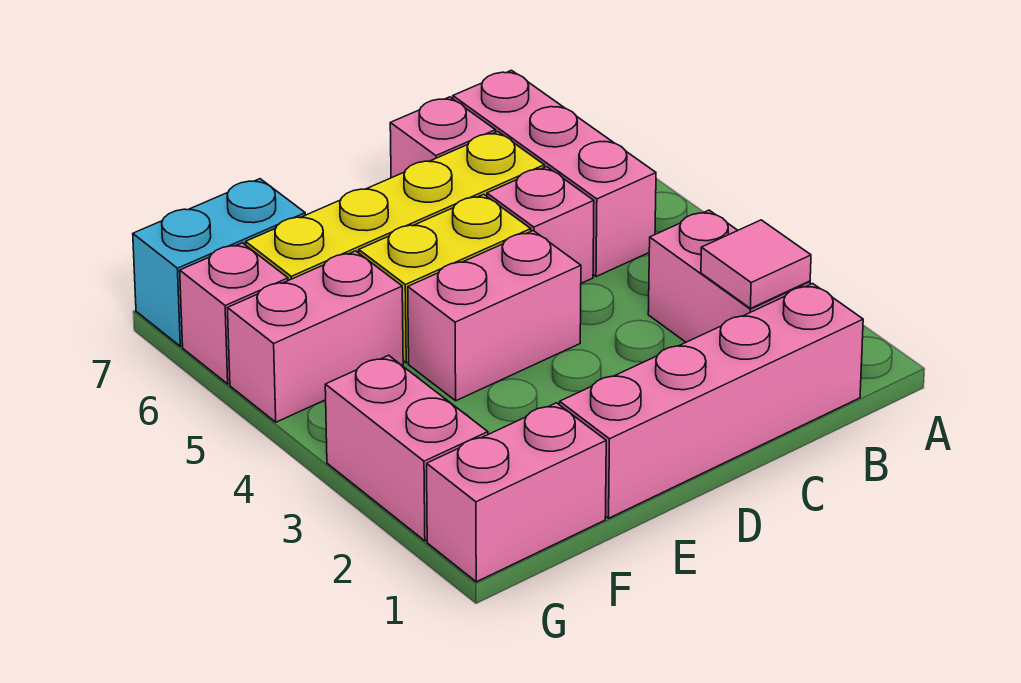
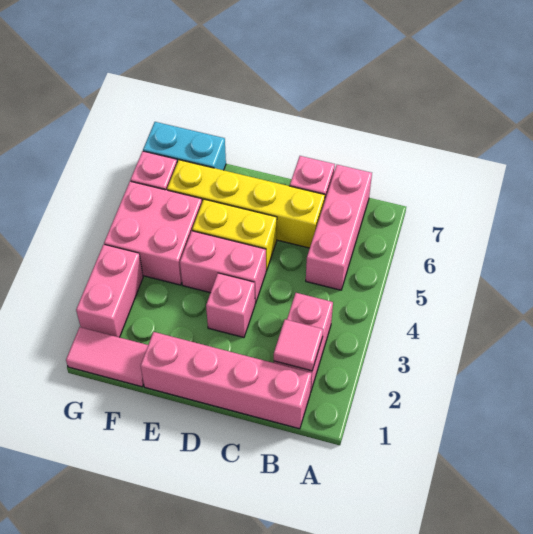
pink 1x1 brick [487,167,594,283] -> pink 1x1 brick moved to [206,273,255,337]
pink 1x2 brick [427,403,606,582] -> pink 1x2 tile [66,327,148,387]
pink 1x2 brick [228,251,403,422] -> pink 2x2 brick [104,181,202,285]

